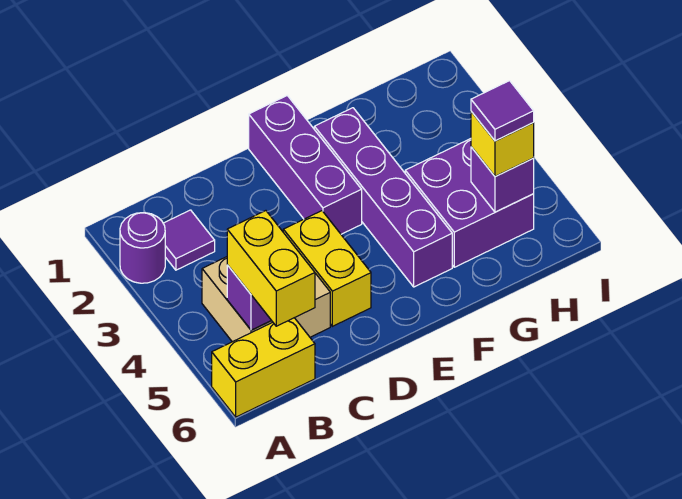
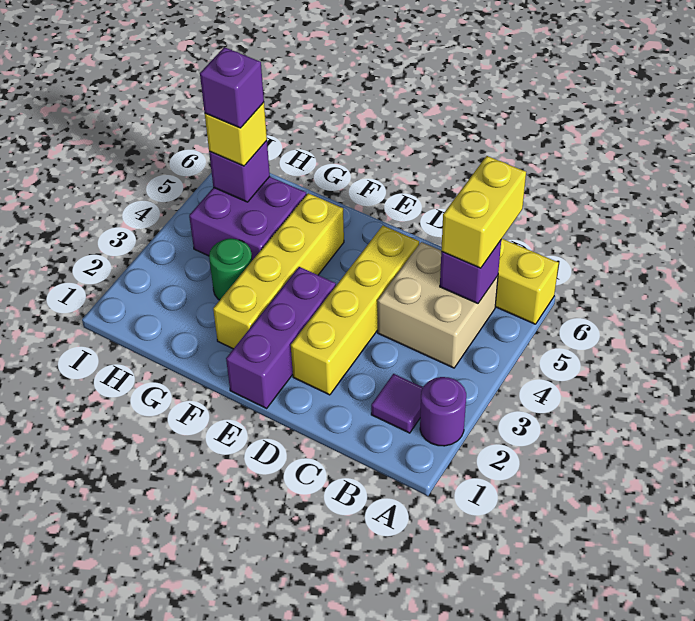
yellow 1x2 brick [283,211,371,326] -> yellow 1x4 brick [291,226,419,395]
purple 1x4 brick [314,108,452,287] -> yellow 1x4 brick [213,193,344,349]
none -> green 1x1 round brick [209,238,252,300]
purple 1x1 tile [471,81,534,141] -> purple 1x1 brick [200,47,264,128]

